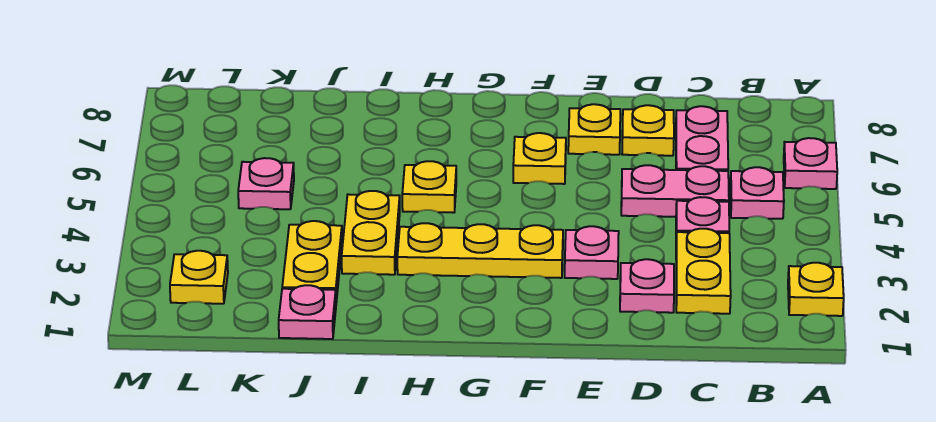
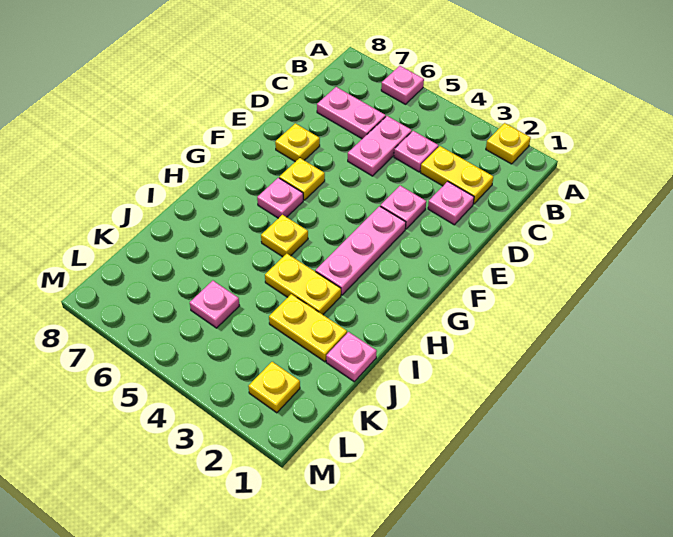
pink 1x1 plate [730,167,784,219] -> pink 1x1 plate moved to [257,178,303,218]
yellow 1x1 plate [622,105,674,156] -> none
yellow 1x3 plate [397,223,563,278] -> pink 1x3 plate [315,206,406,295]

